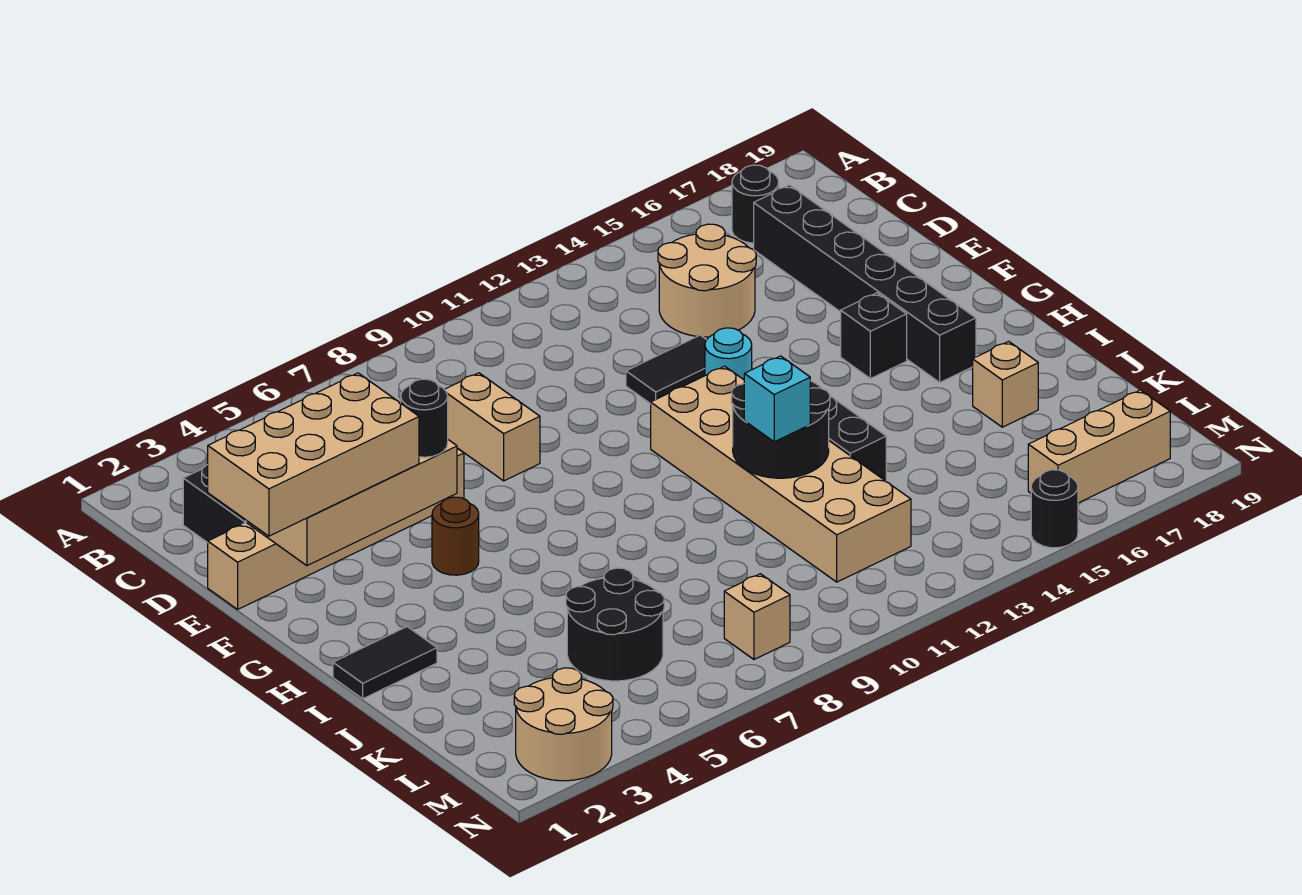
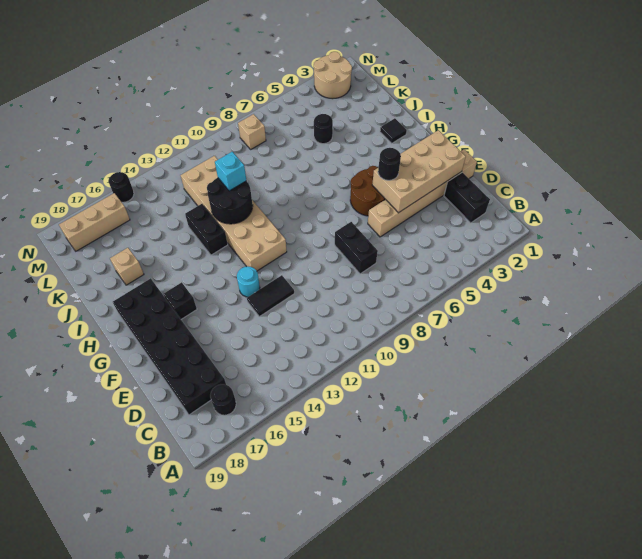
tan 2x2 round brick [658,224,756,337] -> none
black 1x6 brick [754,185,976,382] -> black 2x6 brick [113,278,226,415]
tan 1x2 brick [444,373,540,481] -> black 1x2 brick [335,222,378,274]
tan 2x4 brick [208,373,419,536] -> none
brown 1x1 round brick [432,497,479,575] -> brown 2x2 round brick [350,166,385,216]
black 1x2 tile [333,627,437,699] -> black 1x1 tile [380,118,407,143]
black 2x2 round brick [566,568,664,681] -> black 1x1 round brick [314,114,333,144]

